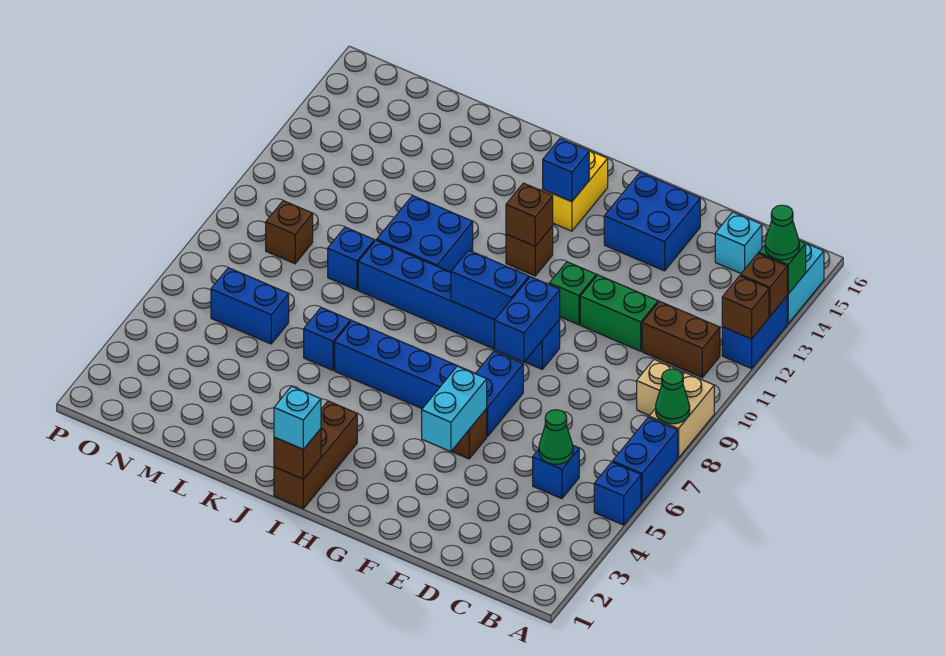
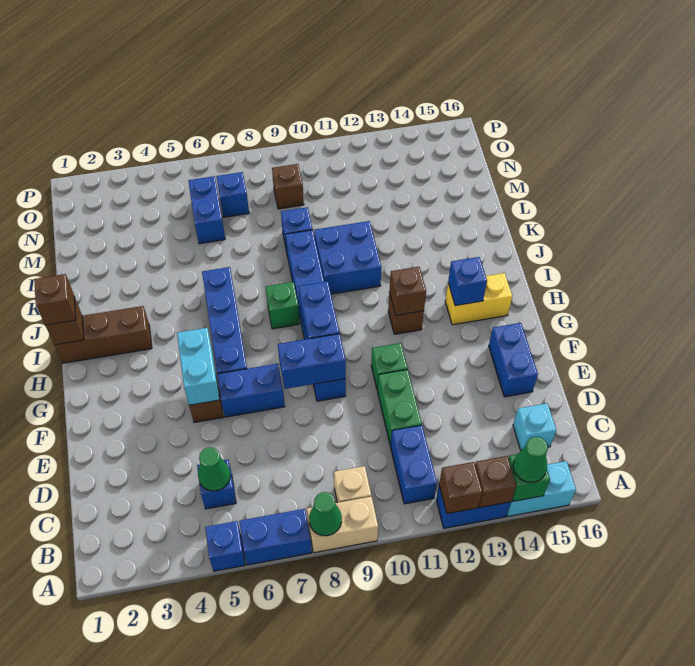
brown 1x2 brick [642,301,720,378] -> blue 1x2 brick [390,425,437,504]
blue 2x2 brick [604,172,700,271] -> blue 1x2 brick [489,323,538,397]
cyan 1x2 brick [422,366,487,452] -> cyan 1x2 brick turned to [177,328,219,405]
cyan 1x1 brick [274,386,321,449] -> brown 1x1 brick [34,274,76,325]
none -> green 1x1 brick [266,282,300,329]
blue 1x1 brick [304,308,350,370] -> blue 1x1 brick moved to [216,172,249,217]

